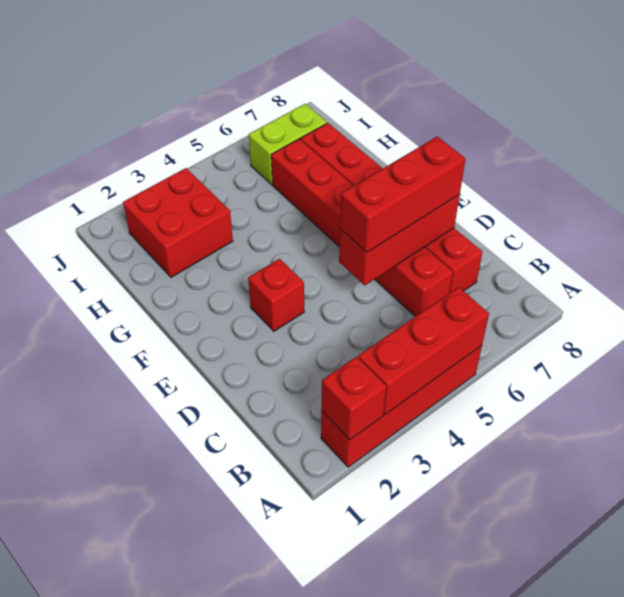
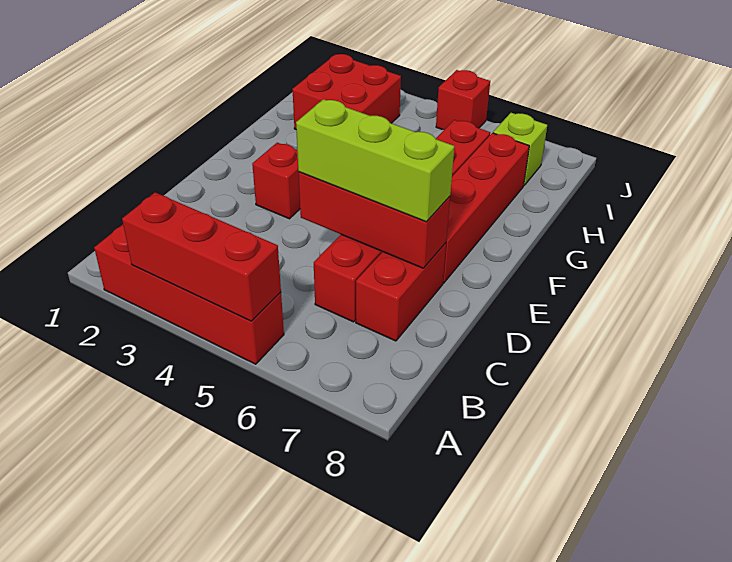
red 1x1 brick [321,357,386,440] -> red 1x1 brick moved to [436,70,490,130]
red 1x3 brick [340,136,465,253] -> lime 1x3 brick [296,99,454,222]
lime 1x2 brick [249,104,327,184] -> lime 1x1 brick [493,113,547,185]

